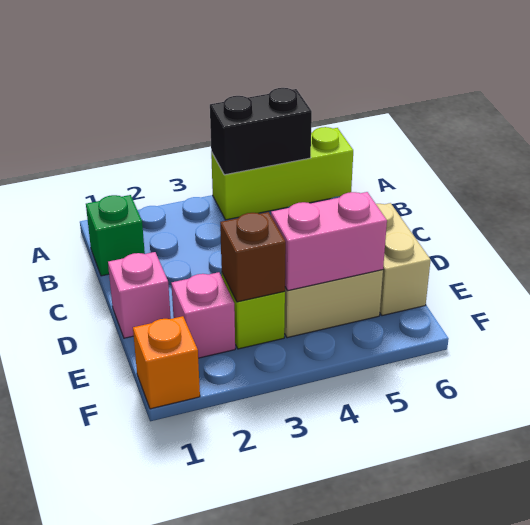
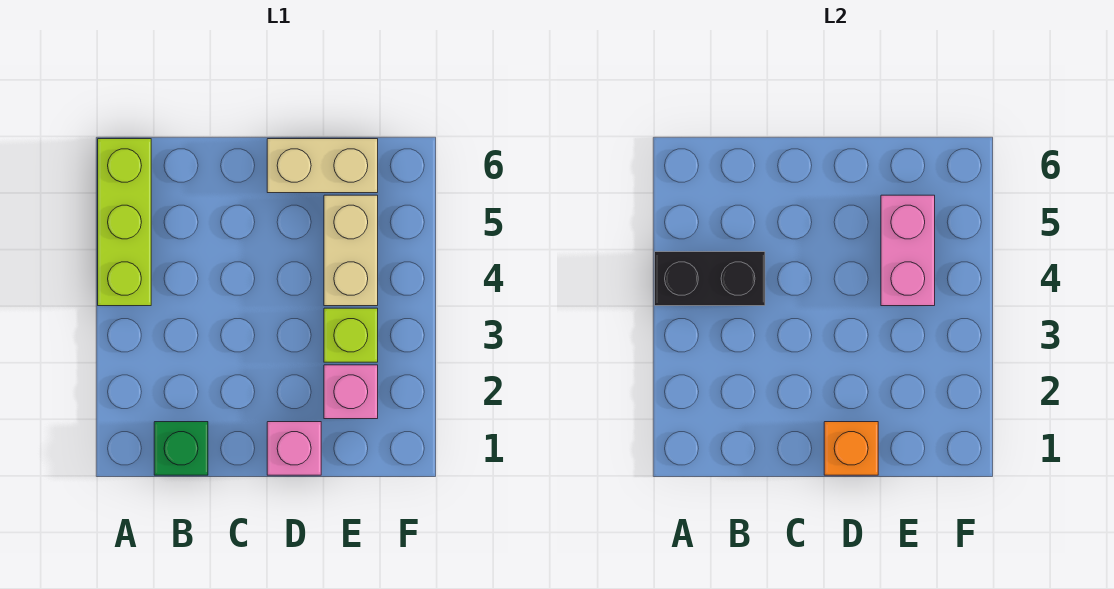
black 1x2 brick [210,88,312,175] -> black 1x2 brick turned to [655,252,765,306]
brown 1x1 brick [220,212,286,302] -> none
orange 1x1 brick [133,316,200,409] -> orange 1x1 brick moved to [824,422,878,475]

